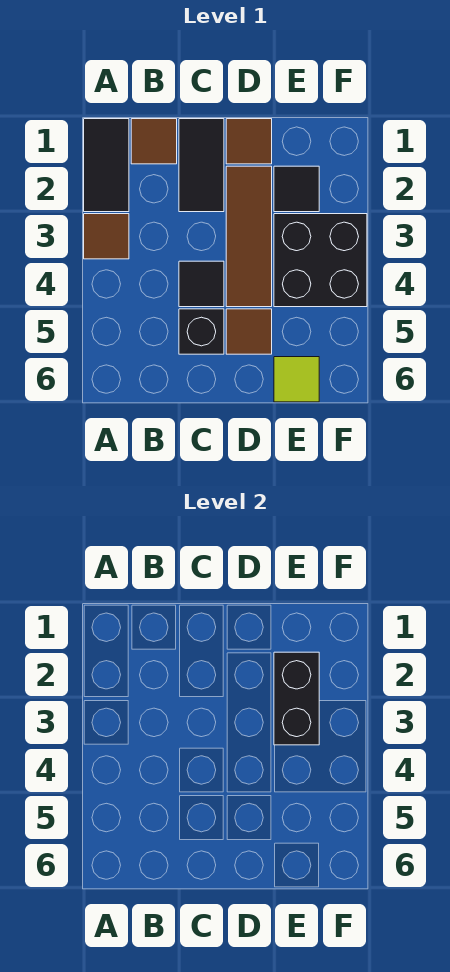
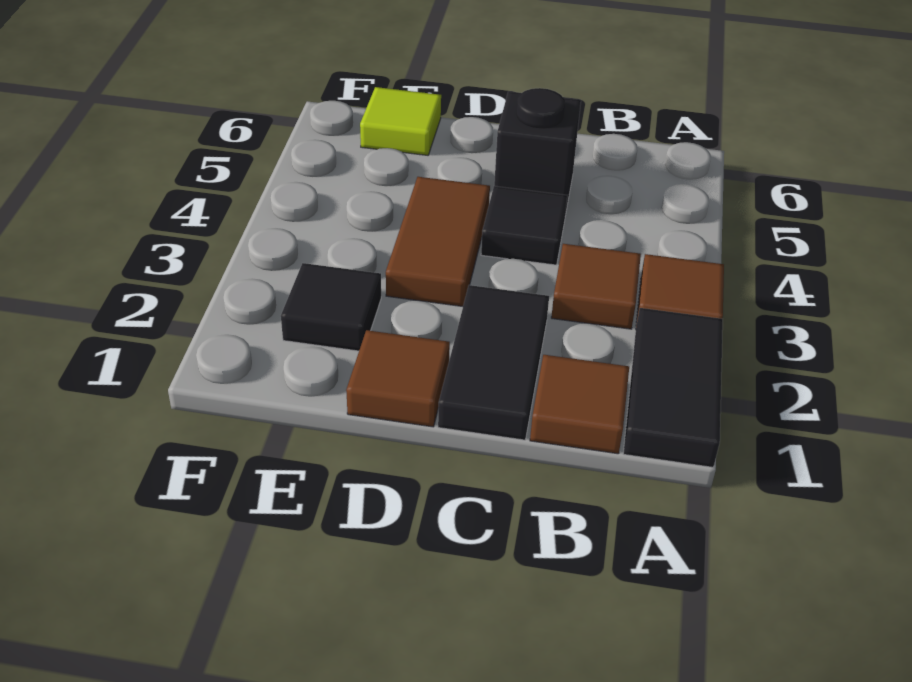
brown 1x3 tile [226,166,272,307] -> brown 1x2 tile [386,177,490,306]
brown 1x1 tile [226,309,272,354] -> brown 1x1 tile moved to [551,244,641,329]
black 1x2 brick [274,652,319,745] -> none
black 2x2 brick [274,214,367,307] -> none

